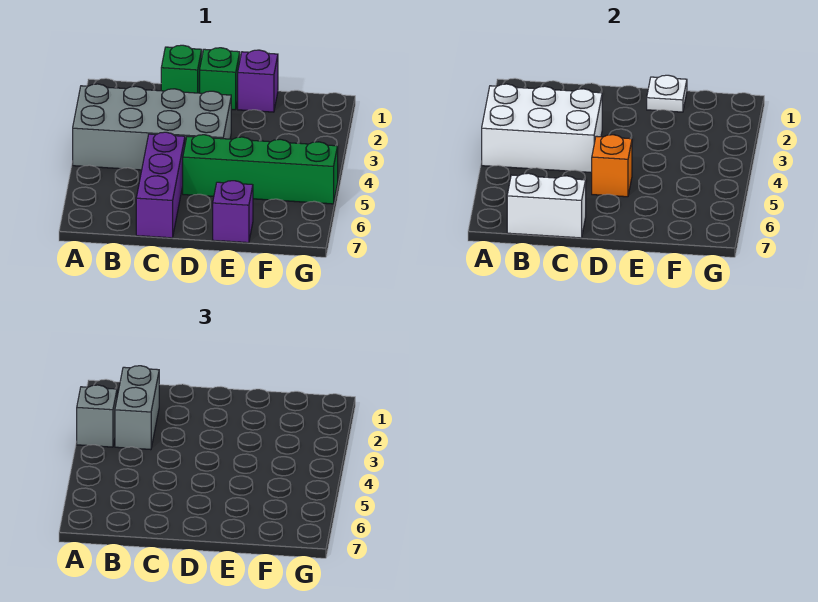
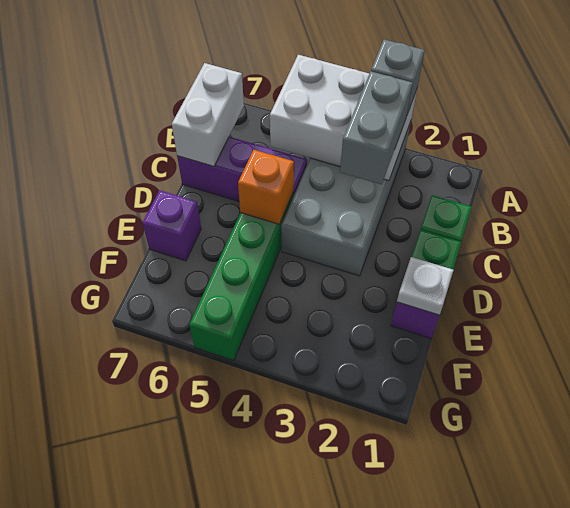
white 2x3 brick [482,84,602,173] -> white 2x3 brick turned to [270,55,417,181]
grey 1x2 brick [115,366,159,450] -> grey 1x2 brick turned to [340,72,413,184]

